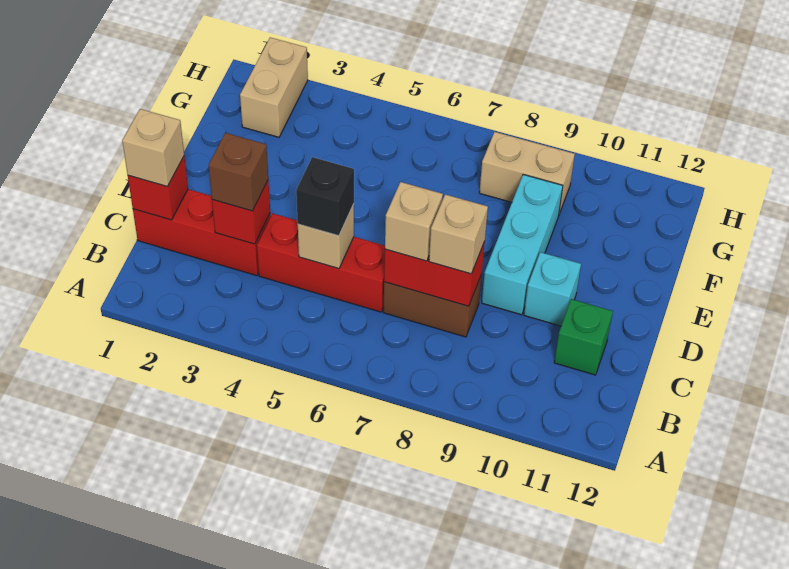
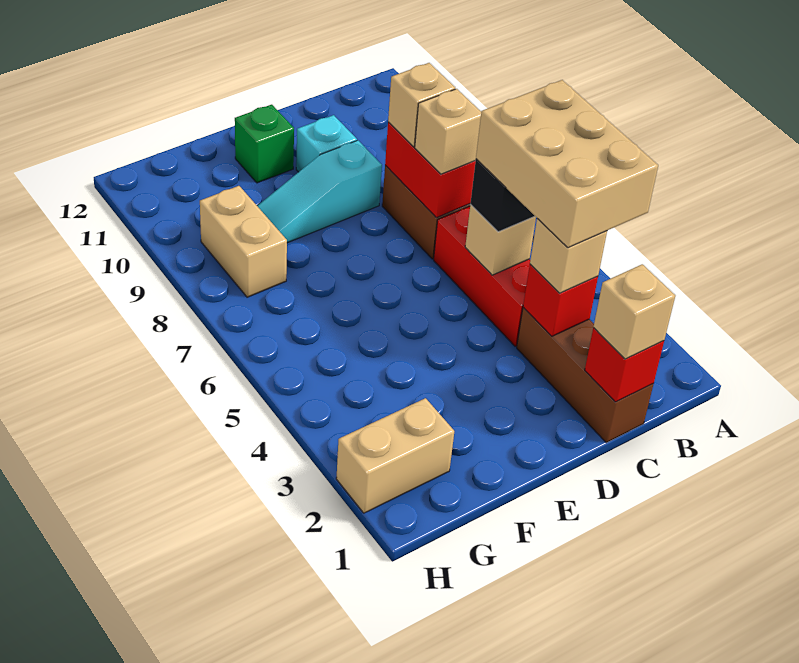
none -> tan 2x3 brick [476,80,658,248]
red 1x3 brick [133,189,271,276] -> brown 1x3 brick [517,307,653,442]
brown 1x1 brick [209,133,268,211] -> tan 1x1 brick [530,219,607,293]
green 1x1 brick [554,299,613,375] -> green 1x1 brick moved to [235,105,294,183]
cyan 1x3 brick [482,175,563,315] -> cyan 1x3 slope [258,140,382,243]

